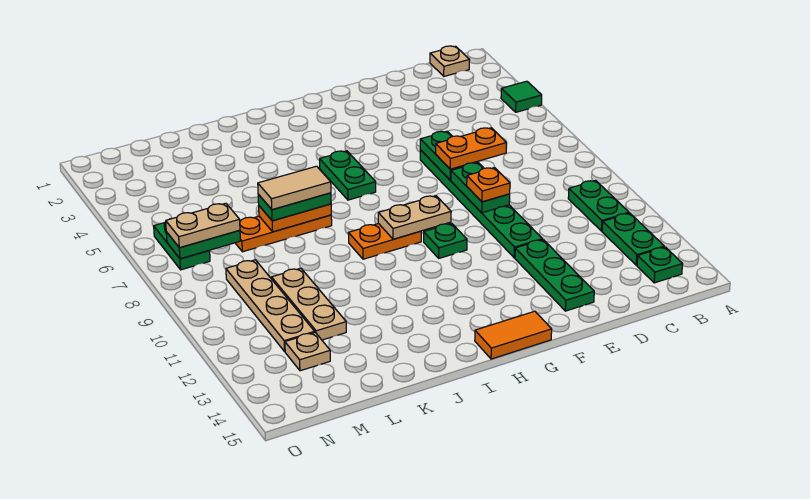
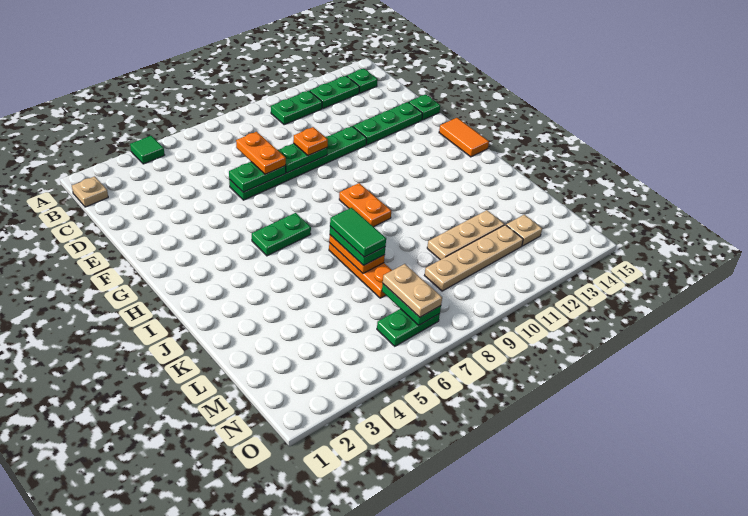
tan 1x2 plate [378,196,451,239] -> none
green 1x1 plate [424,223,467,258] -> green 1x1 plate moved to [409,94,440,120]
tan 1x2 tile [258,166,331,210] -> green 1x2 tile [330,208,386,257]

